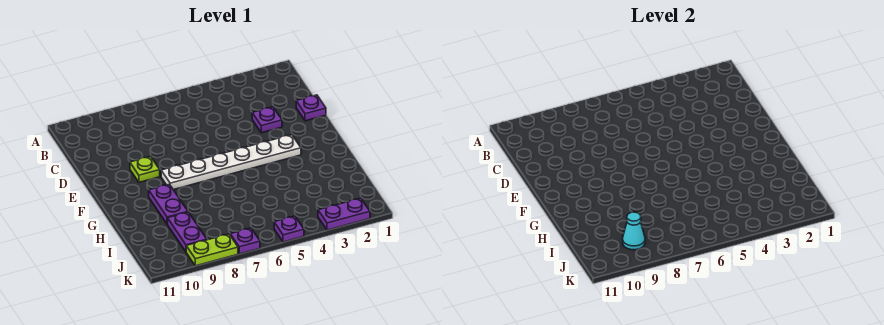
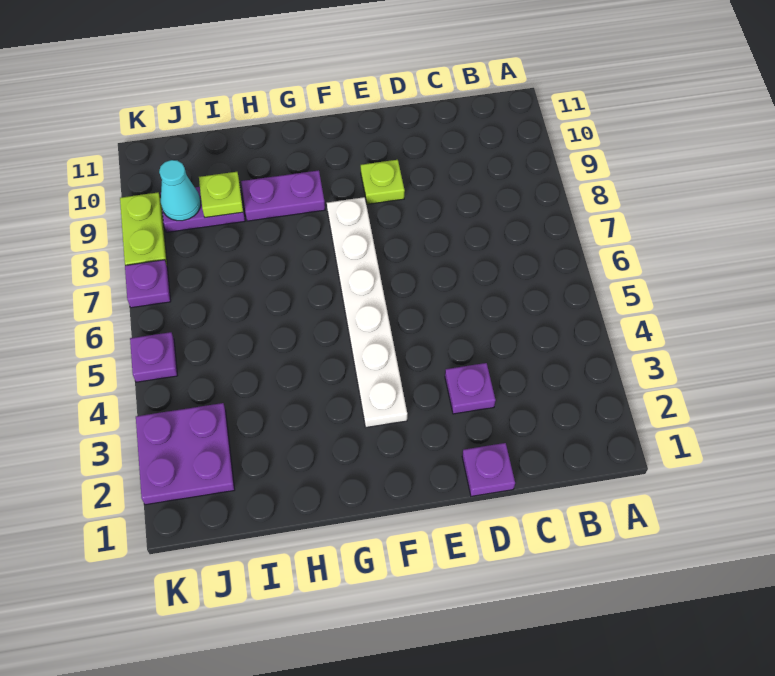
none -> lime 1x1 plate [199,172,243,218]
purple 1x2 plate [318,198,370,230] -> purple 2x2 plate [136,403,235,505]

